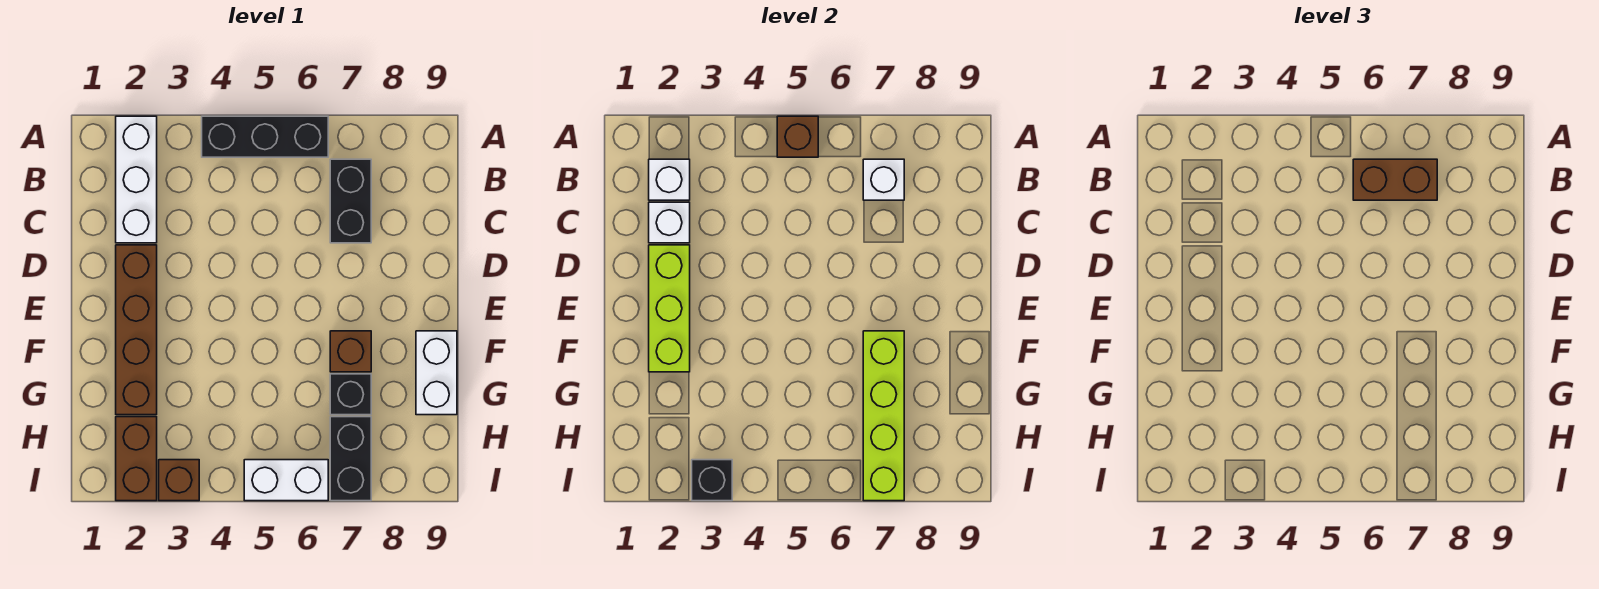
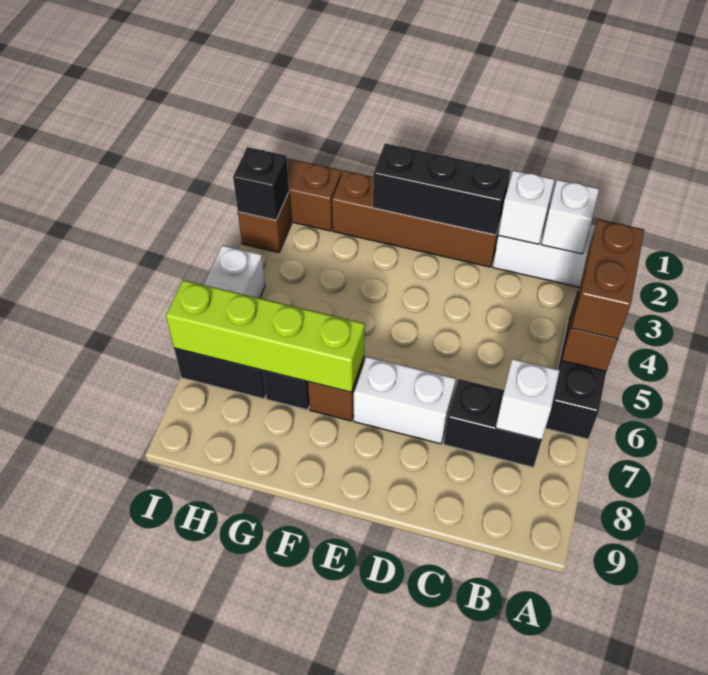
brown 1x2 brick [1353,159,1437,200] -> brown 1x2 brick moved to [571,219,644,339]
lime 1x3 brick [649,245,690,372] -> black 1x3 brick [373,143,511,235]
white 1x2 brick [416,331,457,415] -> white 1x2 brick moved to [354,357,456,444]

